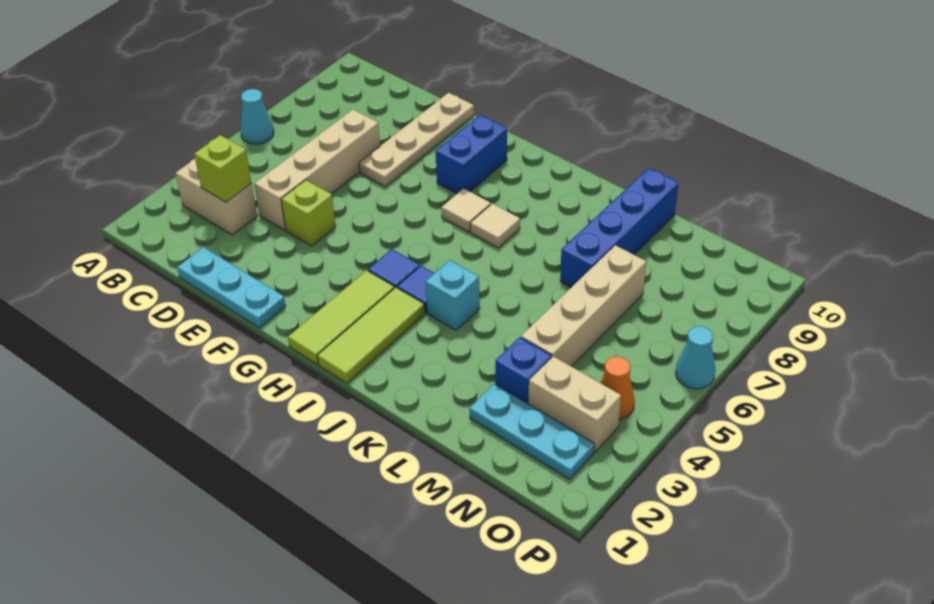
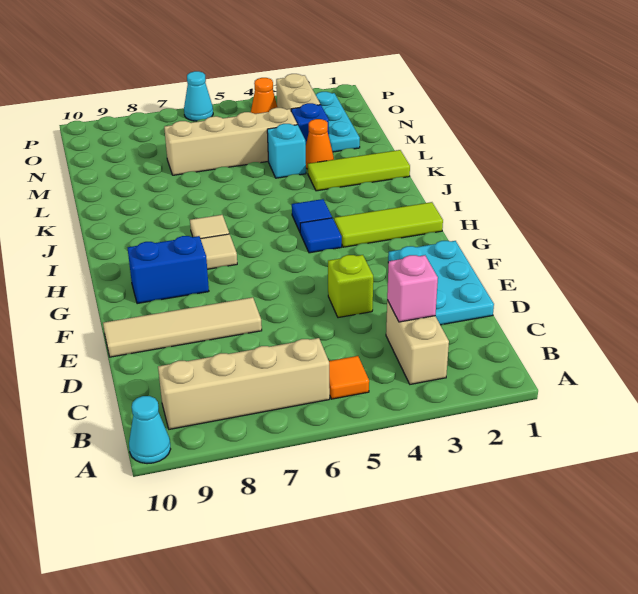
cyan 1x1 cone [240,89,274,144] -> cyan 1x1 cone moved to [129,396,171,464]
none -> orange 1x1 tile [329,356,369,399]
lime 1x1 brick [194,135,251,202] -> pink 1x1 brick [387,255,438,322]
cyan 1x3 plate [177,247,286,328] -> cyan 2x3 plate [388,241,494,325]
tan 1x4 brick [254,110,380,230] -> tan 1x4 brick moved to [158,338,330,429]
tan 1x4 plate [359,93,474,186] -> tan 1x4 tile [103,297,262,357]
lime 1x3 tile [317,287,425,383] -> lime 1x3 tile moved to [308,150,410,191]
cyan 1x1 brick [425,260,480,330] -> cyan 1x1 brick moved to [267,124,306,178]
none -> orange 1x1 cone [306,119,334,169]
blue 1x4 brick [560,168,678,287] -> none

